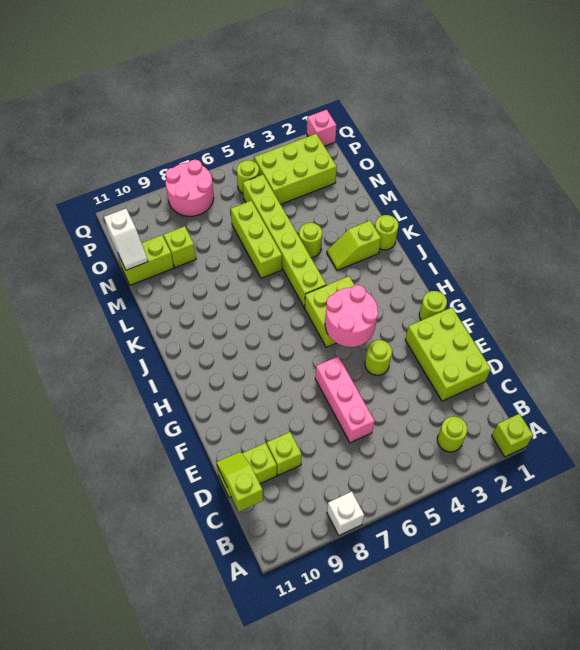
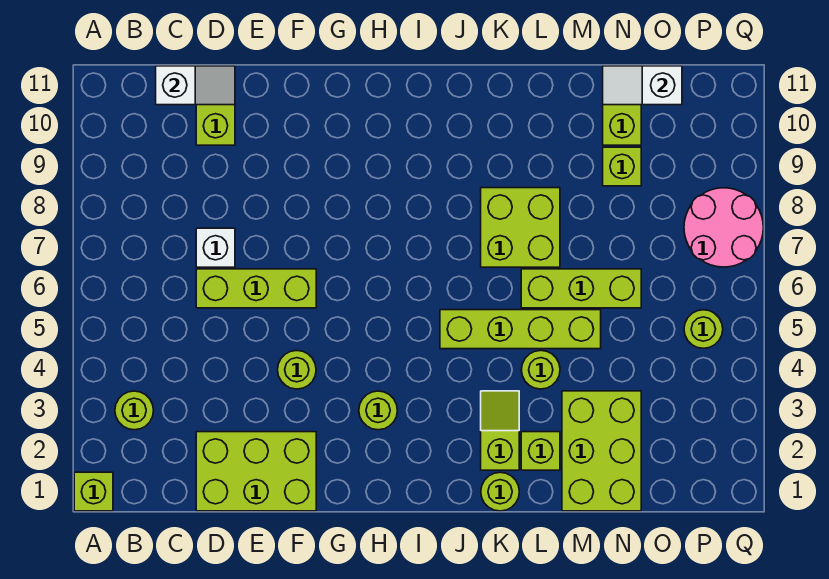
white 1x1 brick [327,492,364,535] -> white 1x1 brick moved to [196,228,235,267]
lime 1x2 slope [216,452,263,511] -> white 1x2 slope [156,66,235,105]
pink 1x3 brick [315,356,375,443] -> lime 1x3 brick [196,269,316,308]
lime 1x1 brick [267,432,302,475] -> lime 1x1 brick moved to [521,432,560,470]
lime 1x1 round brick [419,291,447,320] -> lime 1x1 round brick moved to [359,391,397,430]
pink 2x2 round brick [325,285,378,347] -> none
lime 2x2 brick [305,276,355,347] -> lime 2x2 brick moved to [481,188,560,267]
lime 1x6 brick [243,175,326,308] -> lime 1x4 brick [440,310,601,349]
lime 2x3 brick [254,134,337,204] -> lime 2x3 brick moved to [562,391,641,511]
pink 1x1 brick [307,110,337,146] -> none

